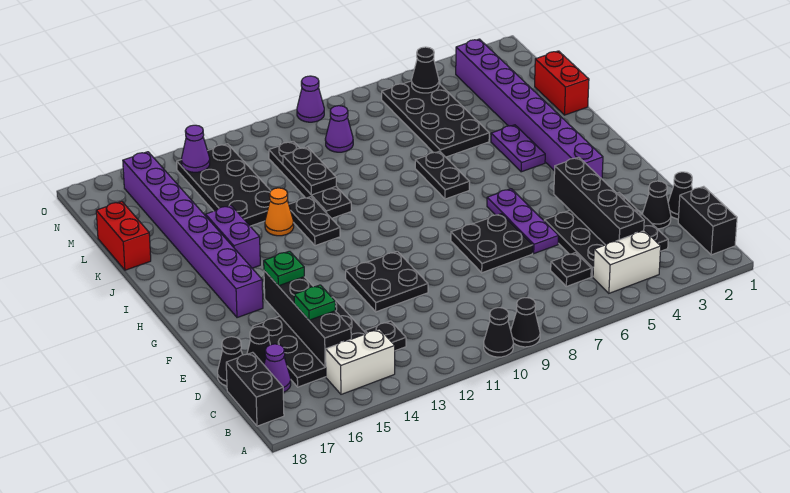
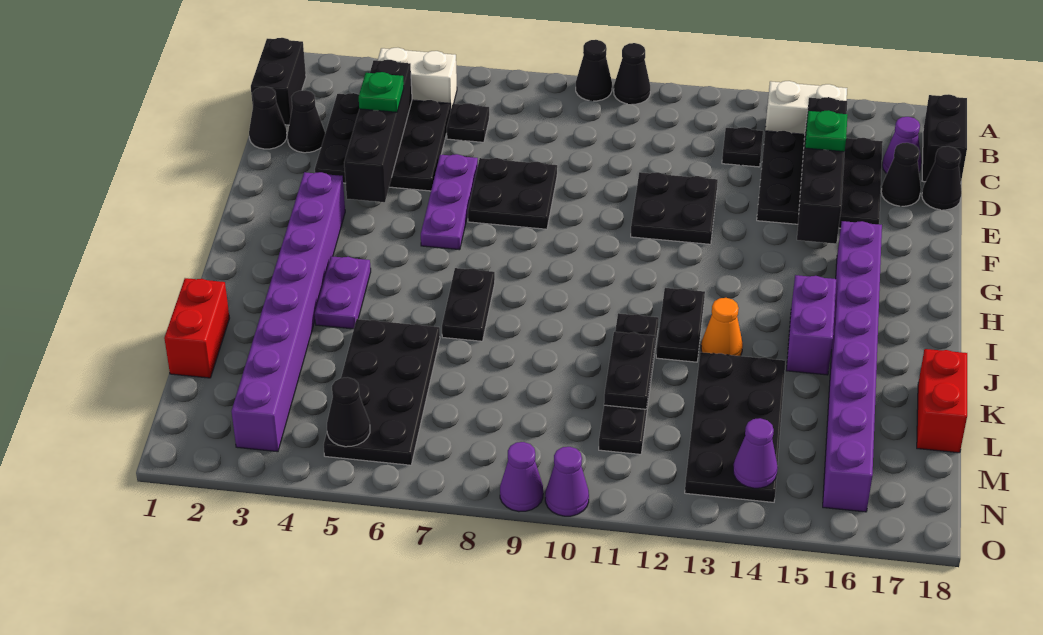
green 1x1 plate [264,251,304,286] -> green 1x1 plate moved to [359,72,404,112]
purple 1x1 cone [325,106,353,152] -> purple 1x1 cone moved to [545,447,589,516]

